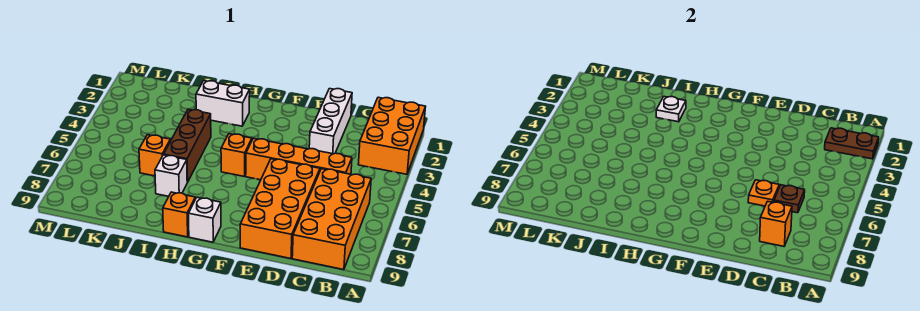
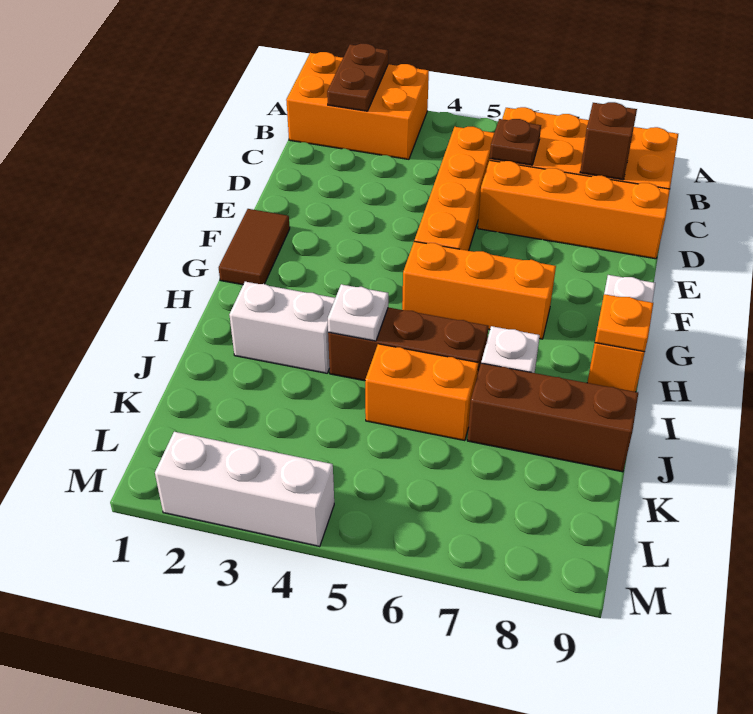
orange 1x1 brick [760,201,792,246] -> brown 1x1 brick [580,102,637,180]
white 1x3 brick [309,89,352,154] -> white 1x3 brick moved to [155,432,334,547]
orange 2x4 brick [240,159,320,259] -> orange 1x4 brick [478,160,670,259]
orange 1x1 plate [748,180,779,206] -> orange 1x1 plate moved to [595,294,653,352]
none -> brown 1x2 tile [219,209,290,285]
orange 1x1 brick [221,134,252,177] -> orange 1x3 brick [402,241,556,339]
white 1x2 brick [196,81,250,126] -> white 1x2 brick turned to [229,282,335,373]
white 1x1 plate [656,97,686,122] -> white 1x1 plate moved to [328,284,388,341]
orange 1x1 brick [139,135,170,176] -> orange 1x2 brick [365,344,478,441]
none -> brown 1x3 brick [467,363,638,472]

